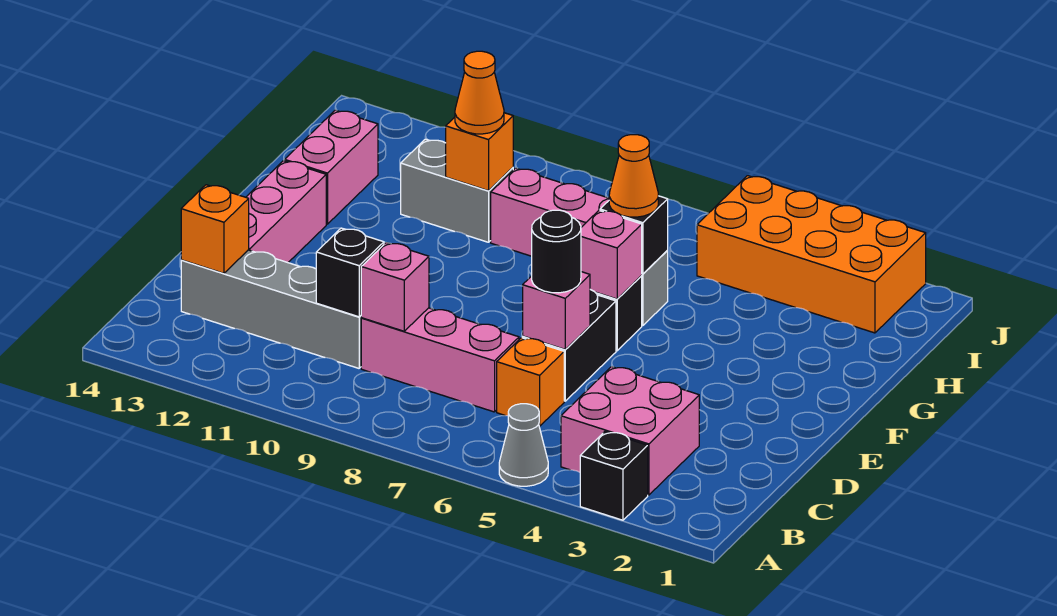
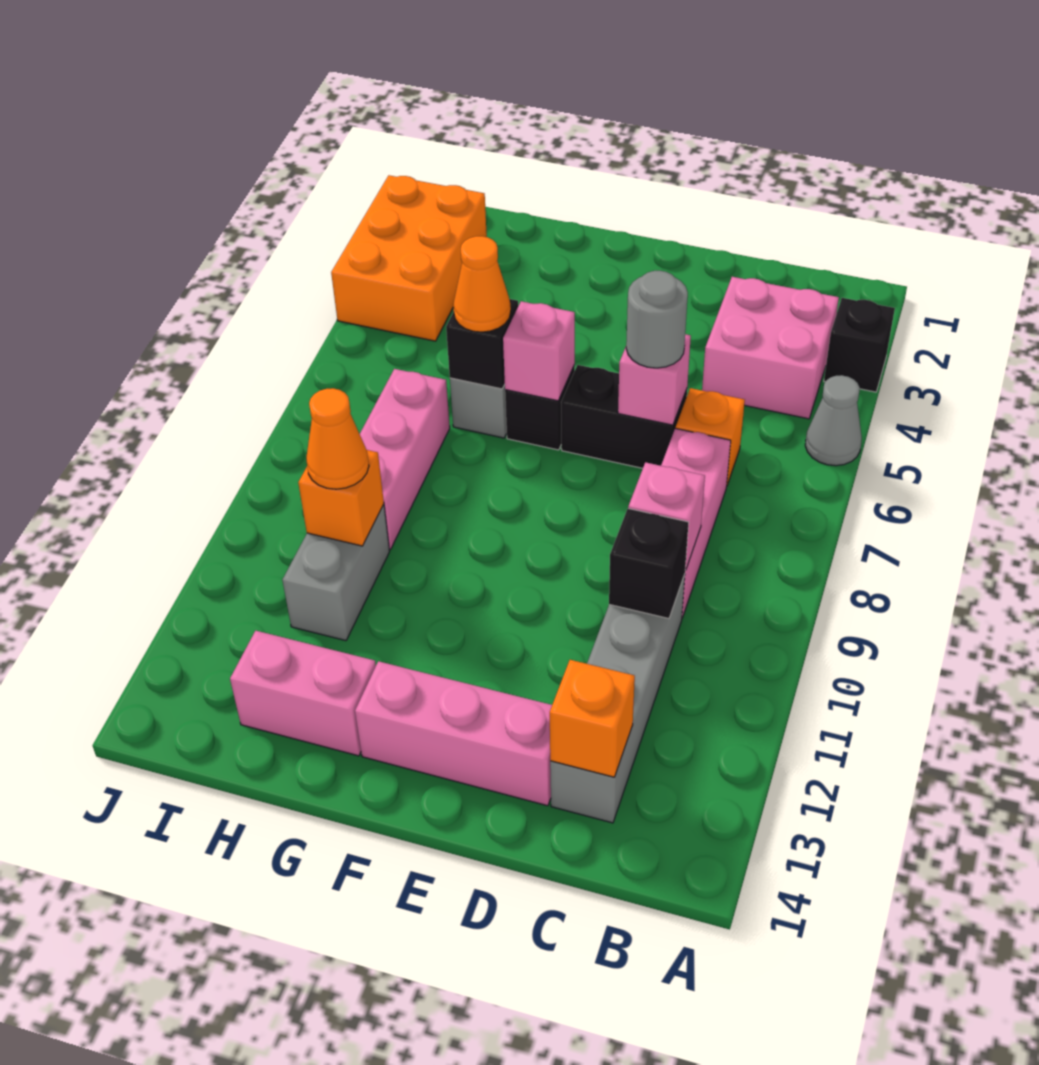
black 1x1 round brick [532,210,581,293] -> grey 1x1 round brick [626,271,688,368]
orange 2x4 brick [697,176,926,333] -> orange 2x3 brick [331,175,487,341]

